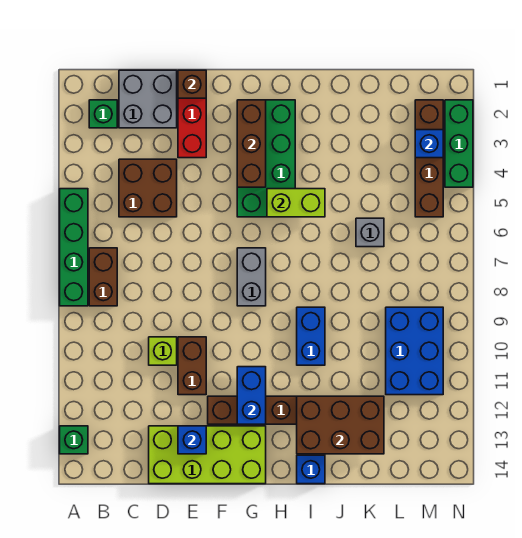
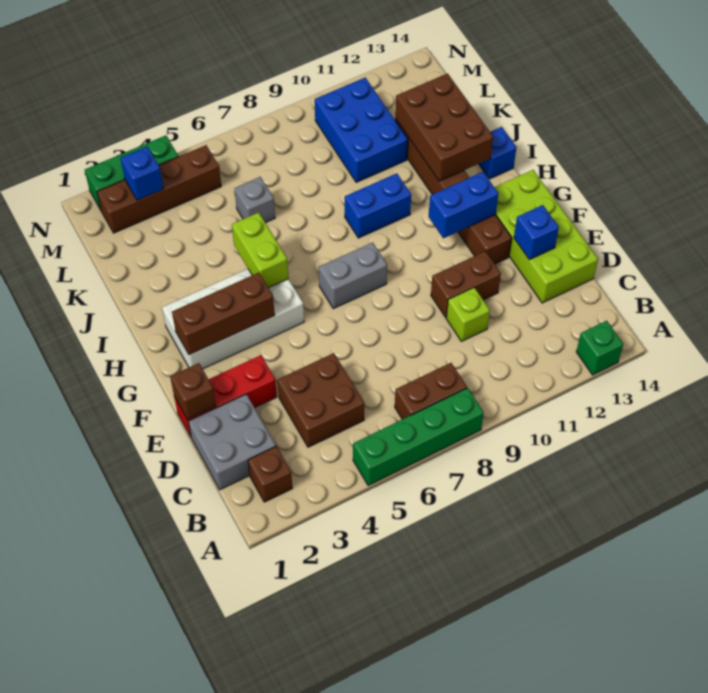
green 1x1 brick [89,100,117,128] -> brown 1x1 brick [248,446,292,502]
green 2x4 brick [237,100,295,217] -> white 2x4 brick [162,269,304,369]
blue 2x3 brick [386,307,443,395] -> blue 2x3 brick turned to [315,78,408,182]

